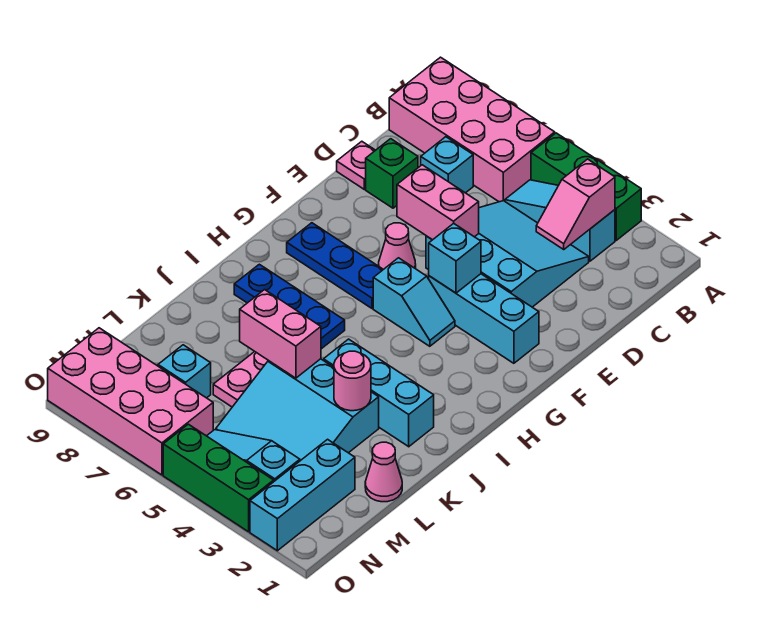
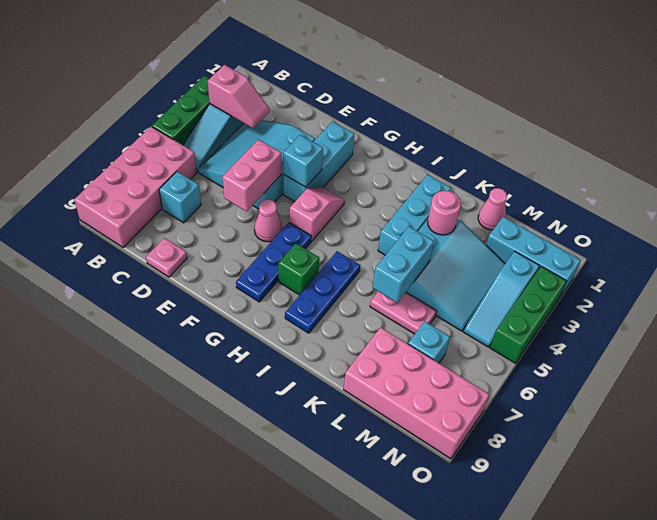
green 1x1 brick [366,139,418,208] -> green 1x1 brick moved to [278,243,319,295]
cyan 1x2 slope [373,258,455,346] -> pink 1x2 slope [290,187,345,241]
pink 1x2 brick [240,290,321,378] -> cyan 1x2 brick [373,227,434,303]
pink 2x4 brick [48,328,213,475] -> pink 2x4 brick turned to [344,327,490,459]

